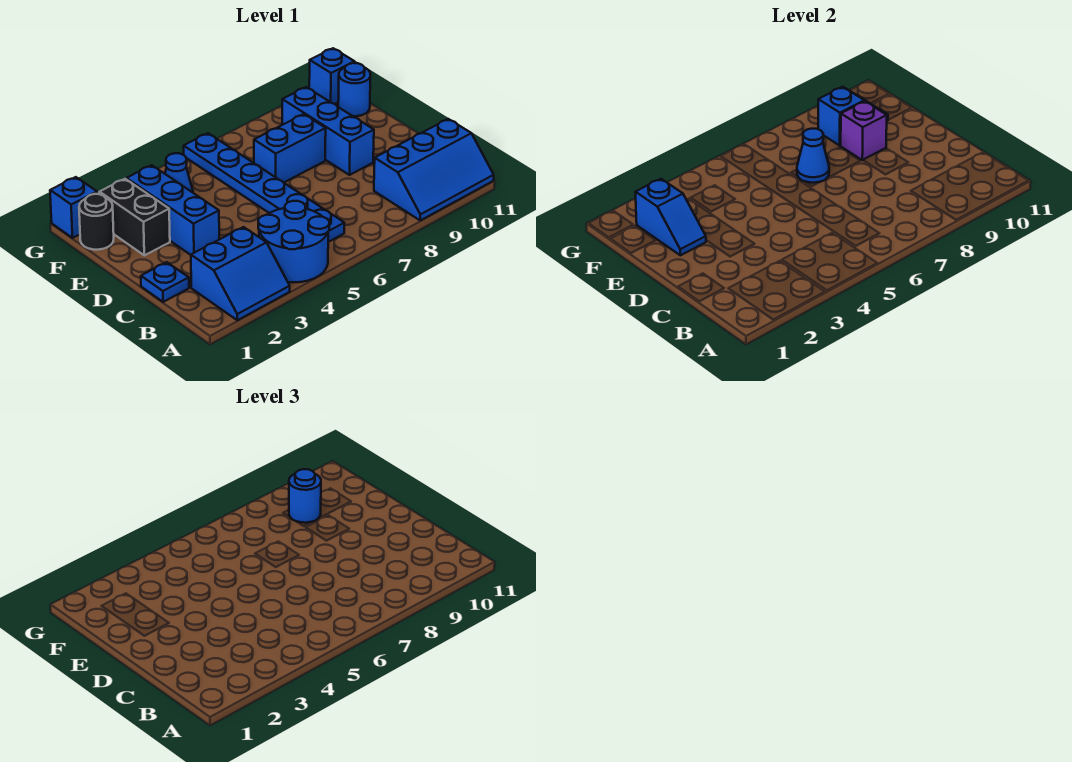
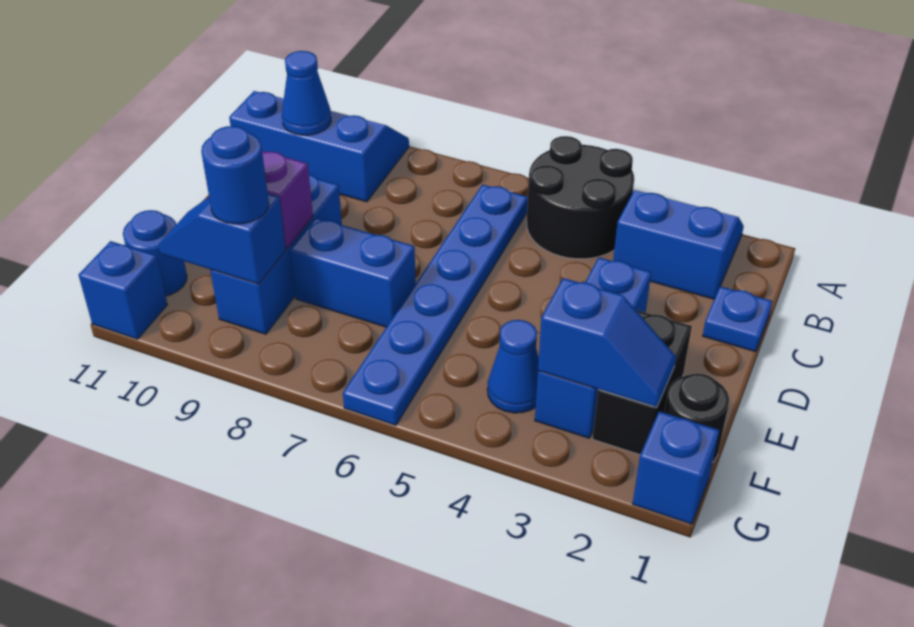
blue 2x2 round brick [258,201,329,282] -> black 2x2 round brick [527,136,634,259]
blue 1x2 slope [635,179,706,255] -> blue 1x2 slope turned to [538,278,676,407]
blue 1x1 cone [797,129,829,183] -> blue 1x1 cone moved to [282,51,331,135]

